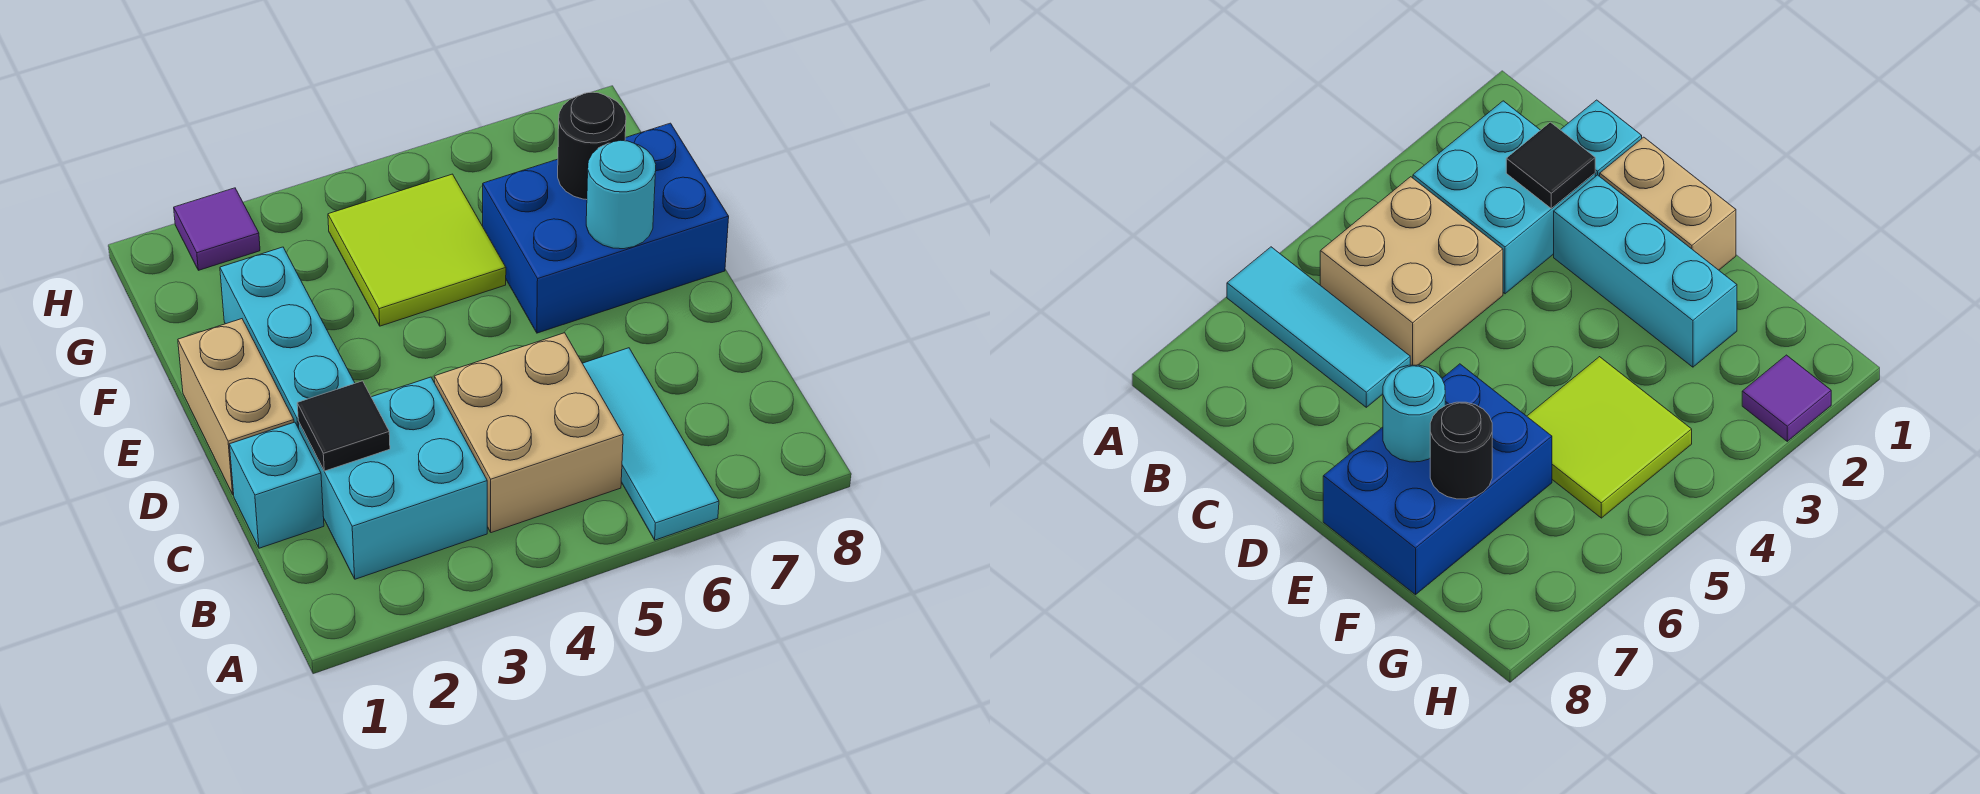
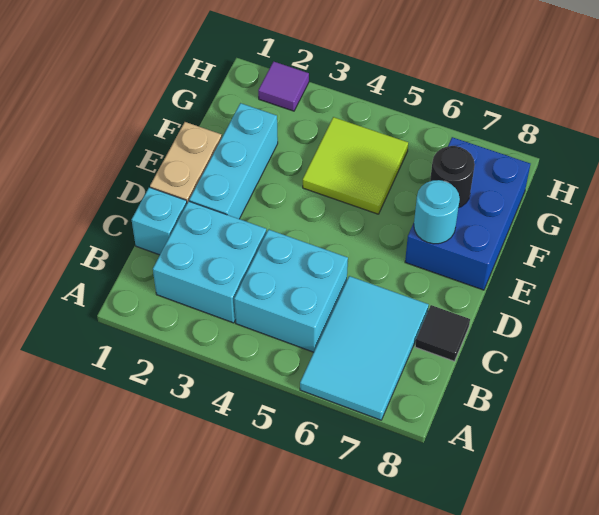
cyan 1x3 tile [582,348,719,540] -> cyan 2x3 tile [300,276,429,420]
tan 2x2 brick [434,333,623,533] -> cyan 2x2 brick [234,229,348,352]
black 1x1 tile [297,381,390,471] -> black 1x1 tile moved to [415,305,470,361]
blue 2x3 brick [483,123,729,333] -> blue 2x3 brick turned to [405,137,530,290]

